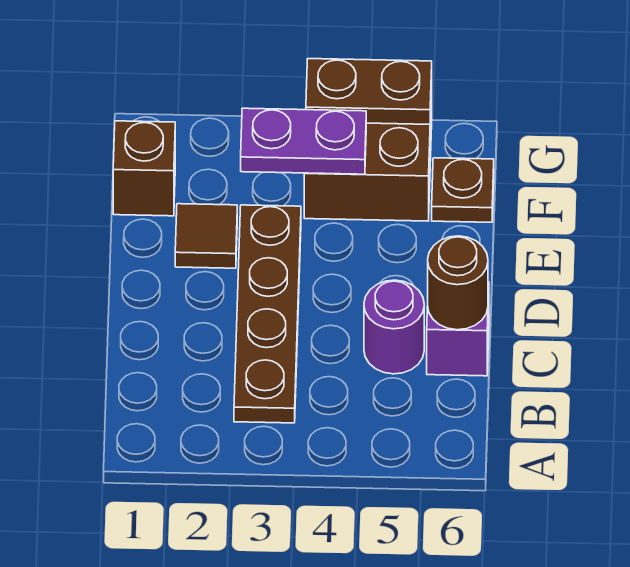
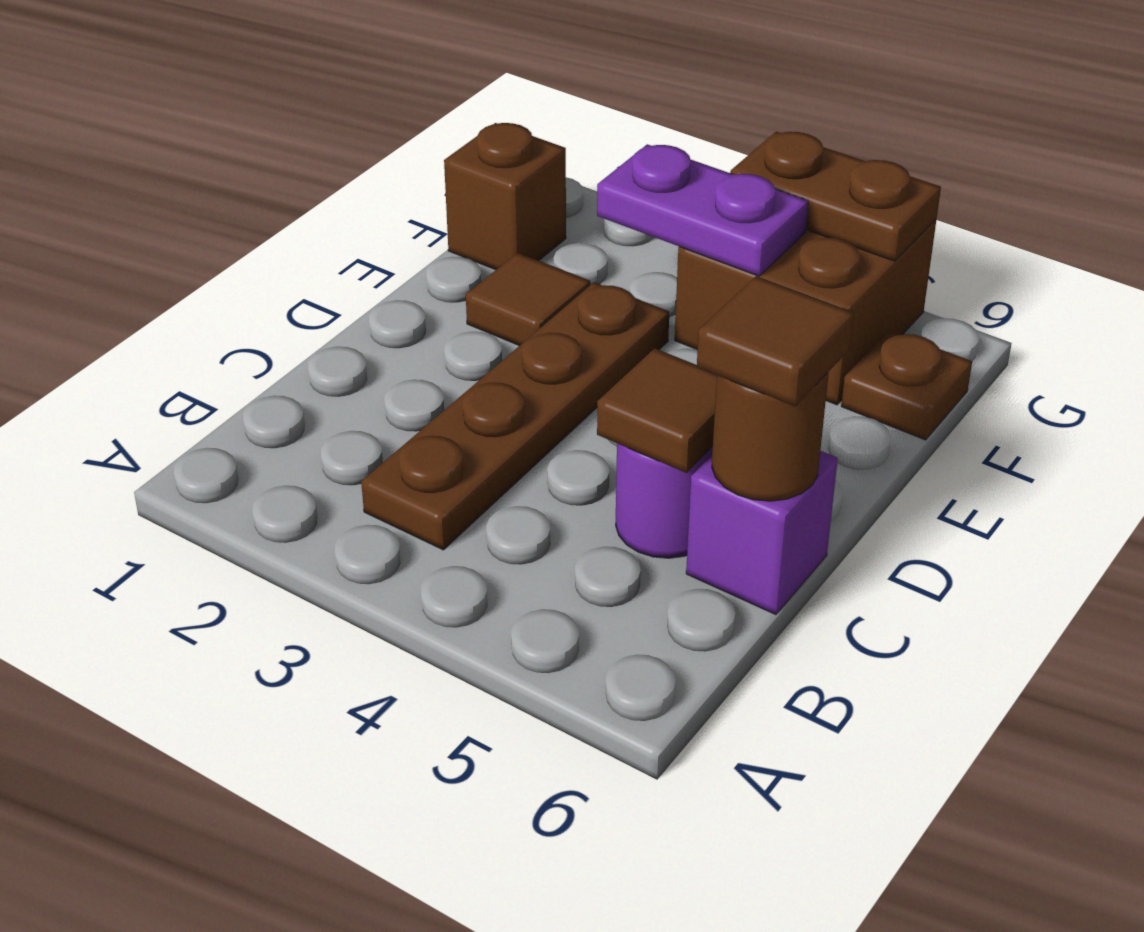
none -> brown 1x1 tile [597,348,717,473]
none -> brown 1x1 tile [697,276,854,406]

